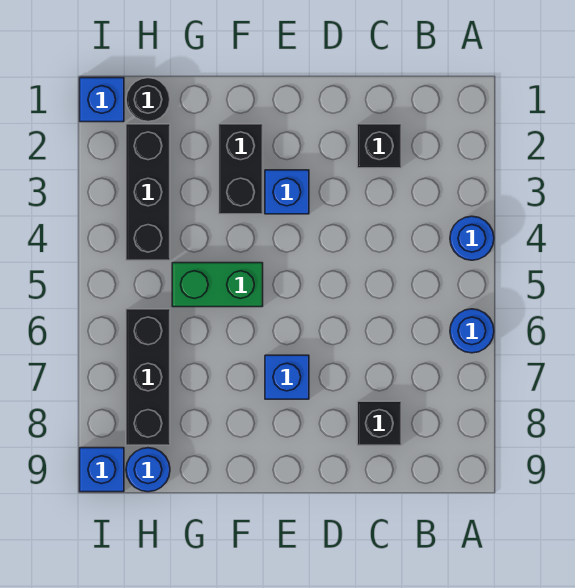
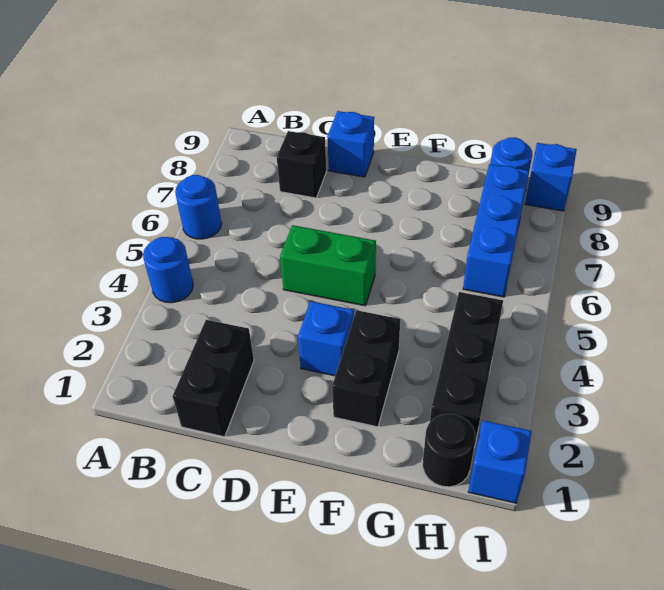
black 1x1 brick [357,124,401,168] -> black 1x2 brick [173,320,254,437]
blue 1x1 brick [265,355,309,399] -> blue 1x1 brick moved to [327,111,374,177]
green 1x2 brick [172,263,263,307] -> green 1x2 brick moved to [280,225,376,306]
black 1x3 brick [126,309,170,445] -> blue 1x3 brick [463,164,529,297]

